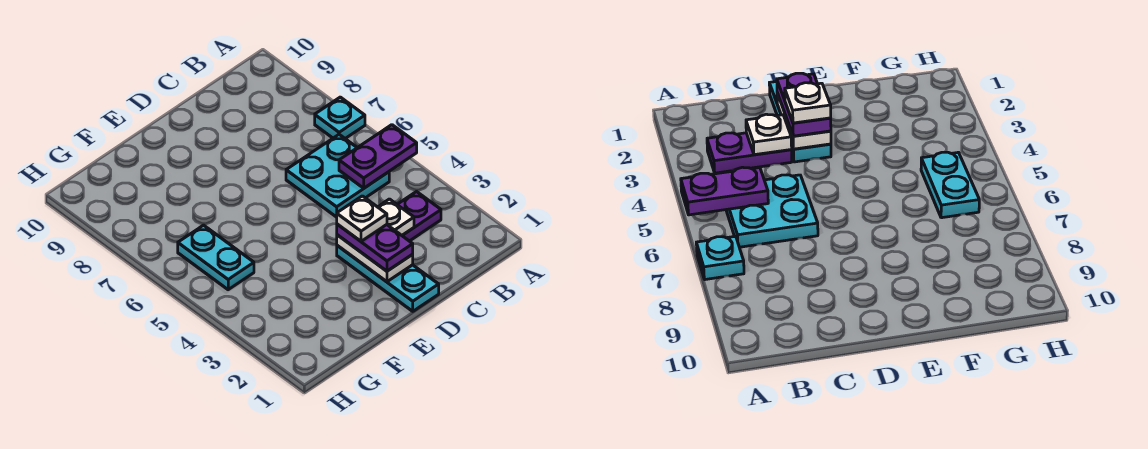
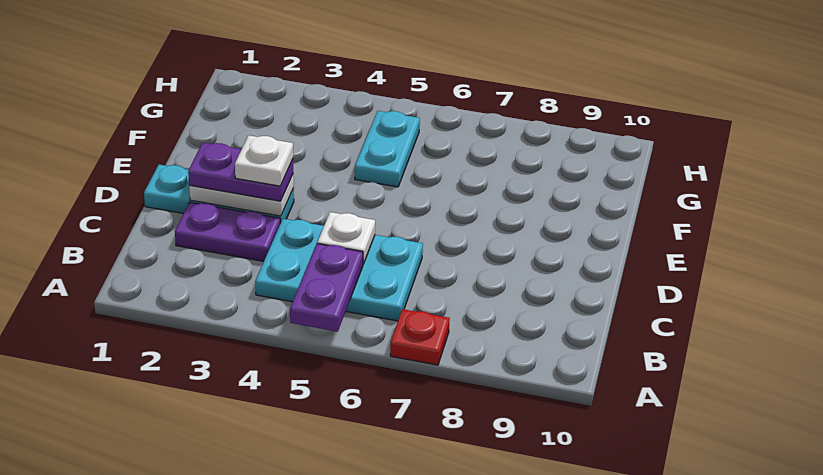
cyan 1x1 plate [315,97,365,138] -> red 1x1 plate [390,309,450,365]
purple 1x2 plate [397,192,441,241] -> purple 1x2 plate turned to [175,202,280,261]
cyan 2x2 plate [286,135,389,217] -> cyan 2x3 plate [255,219,423,321]
white 1x1 plate [378,199,414,235] -> white 1x1 plate moved to [317,212,375,264]
cyan 1x2 plate [178,225,254,290] -> cyan 1x2 plate turned to [355,111,420,187]

